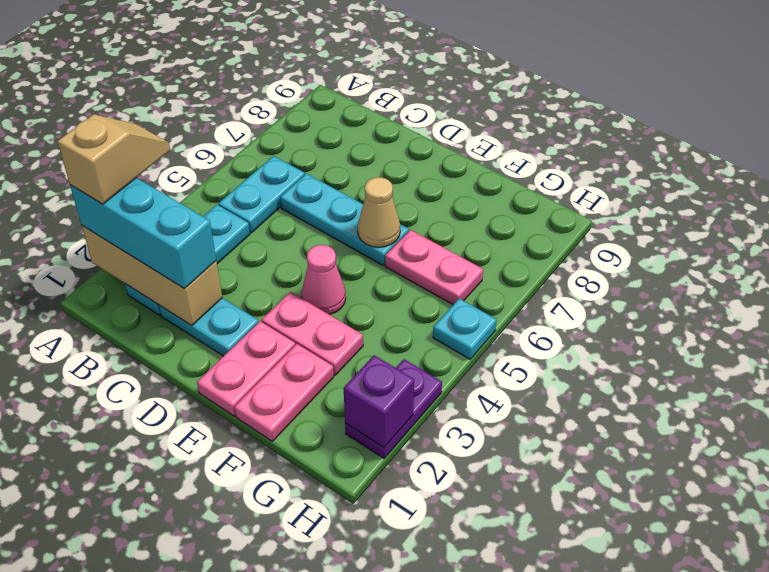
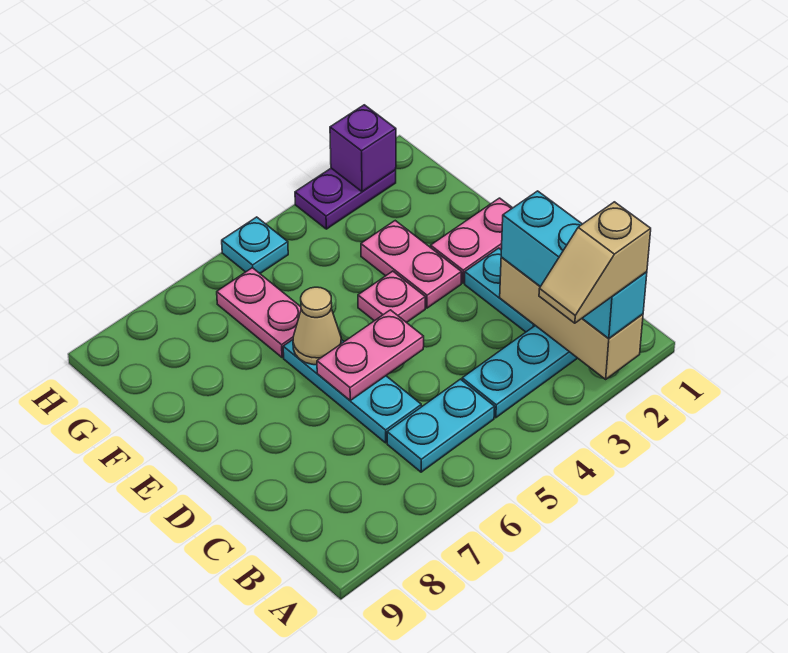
pink 1x1 cone [301,245,346,315] -> pink 1x1 plate [358,271,425,323]
pink 1x2 plate [234,344,334,441] -> pink 1x2 plate moved to [317,310,424,400]

